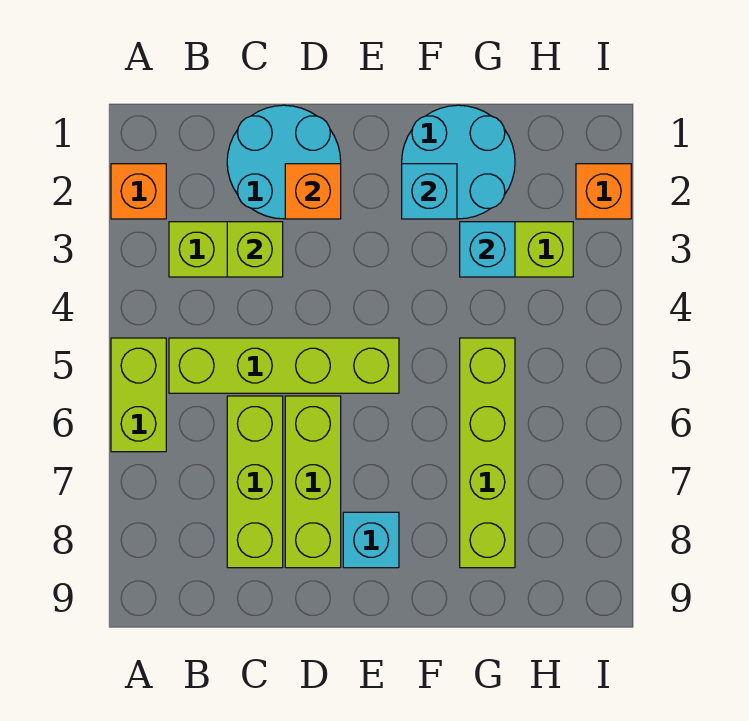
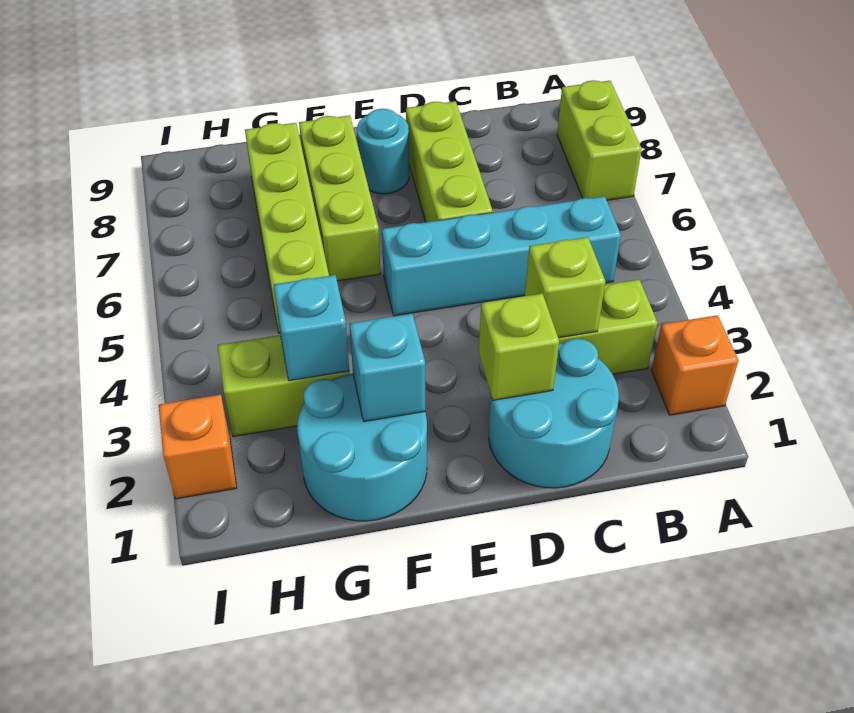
lime 1x2 brick [111,338,166,452] -> lime 1x2 brick moved to [557,80,642,200]
lime 1x4 brick [169,338,399,393] -> cyan 1x4 brick [382,196,621,316]
lime 1x3 brick [227,396,283,568] -> lime 1x3 brick moved to [299,115,380,281]
orange 1x1 brick [285,164,341,219] -> lime 1x1 brick [479,293,559,400]
cyan 1x1 brick [343,512,399,568] -> cyan 1x1 round brick [357,109,409,194]

